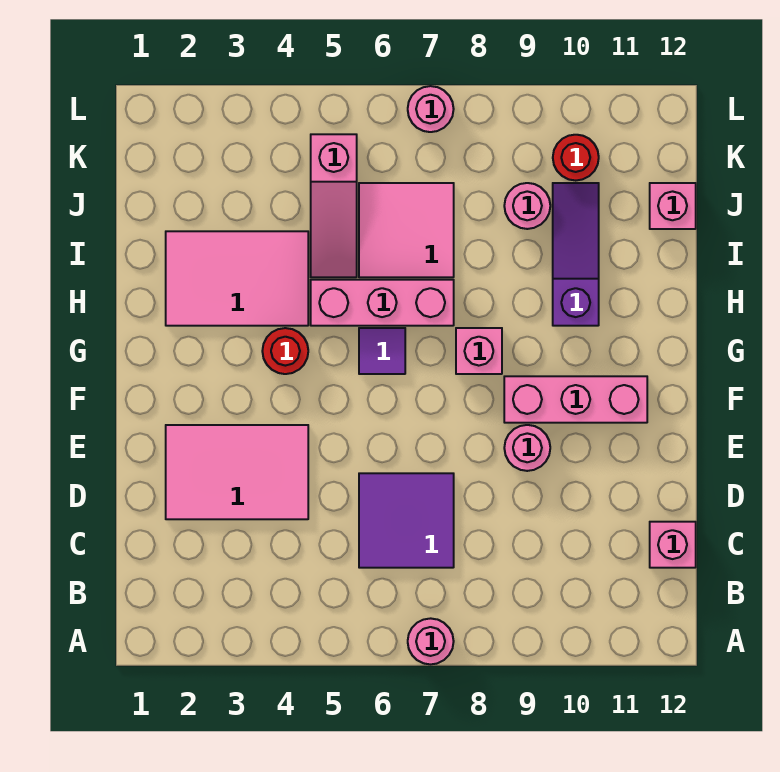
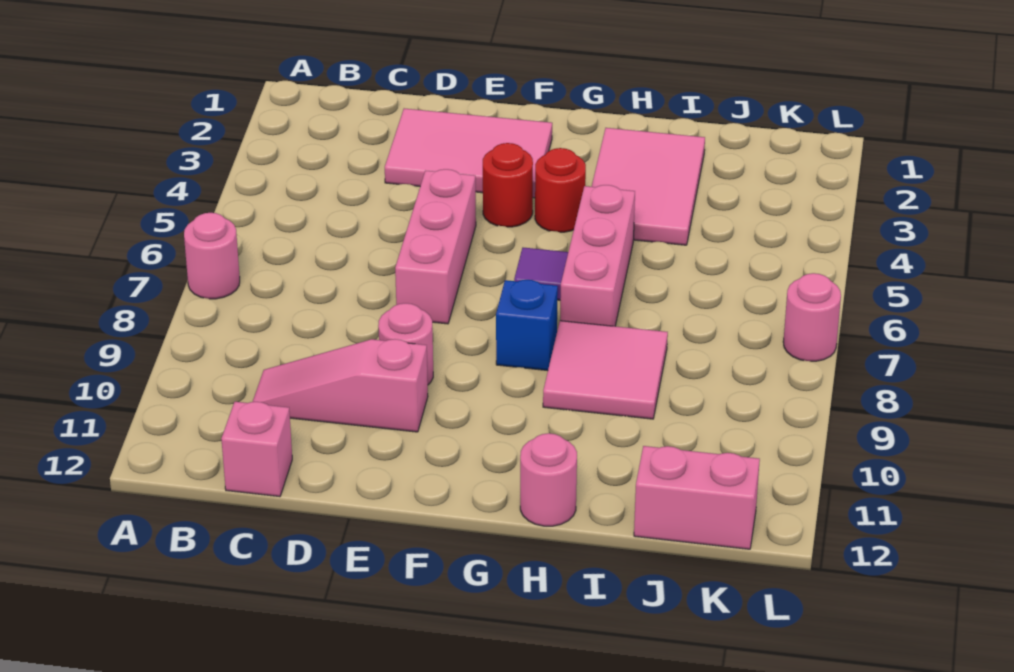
purple 2x2 tile [359,473,454,568] -> none
pink 2x3 tile [166,425,308,519] -> pink 2x3 tile turned to [385,108,552,198]
pink 1x3 brick [504,376,647,423] -> pink 1x3 brick moved to [395,169,476,324]
pink 1x1 brick [456,328,502,374] -> blue 1x1 brick [496,280,558,371]
purple 1x3 slope [553,183,599,326] -> none
pink 1x3 slope [311,134,357,277] -> pink 1x3 slope moved to [253,339,428,432]
pink 2x2 tile [359,183,454,277] -> pink 2x2 tile moved to [543,321,668,419]
pink 1x1 round brick [504,183,550,229] -> pink 1x1 round brick moved to [520,433,577,526]
pink 1x1 brick [650,183,696,229] -> pink 1x2 brick [634,446,760,549]
red 1x1 round brick [553,135,599,181] -> red 1x1 round brick moved to [483,143,533,227]

